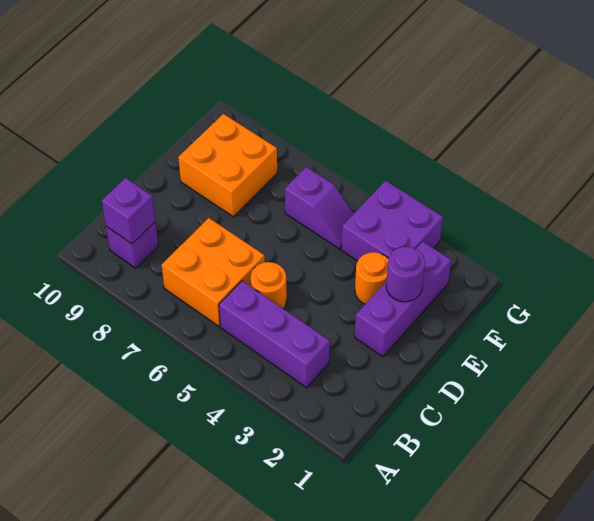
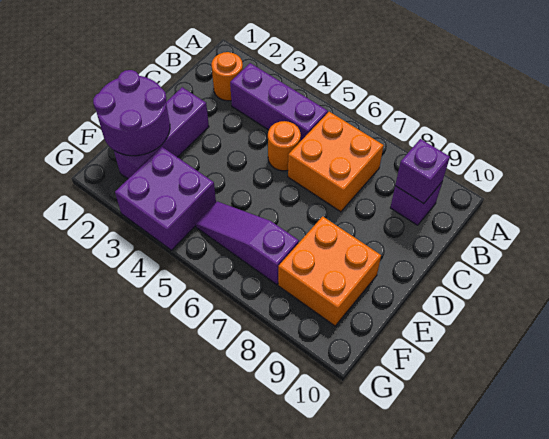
purple 1x1 round brick [386,247,425,302] -> purple 2x2 round brick [93,70,170,156]
orange 1x1 round brick [355,252,389,304] -> orange 1x1 round brick moved to [211,52,243,101]
purple 1x2 slope [285,167,354,249] -> purple 1x3 slope [196,201,299,284]

